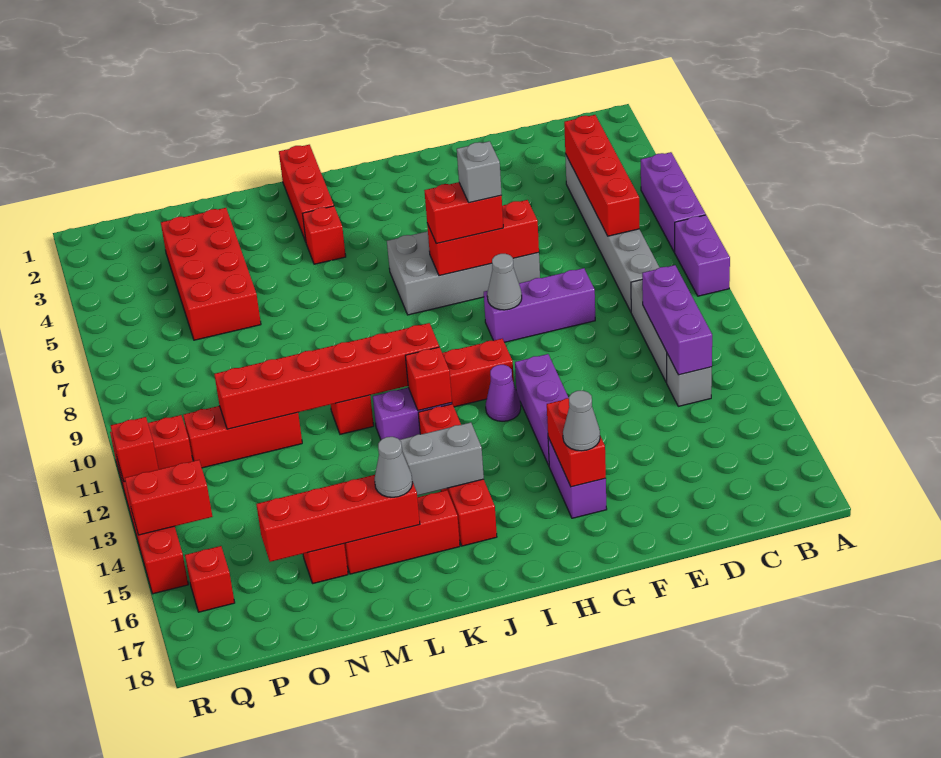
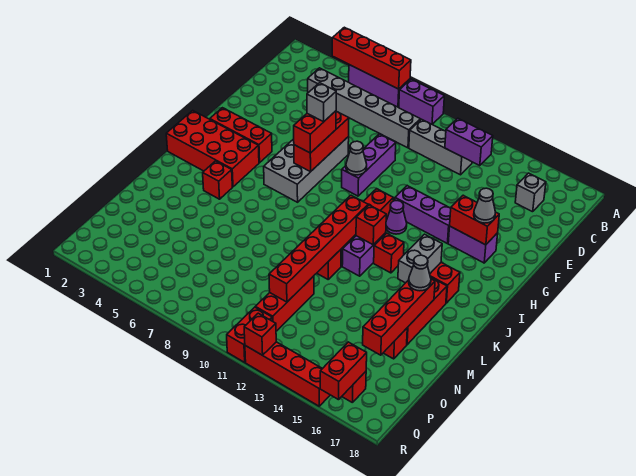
red 1x4 brick [564,115,639,236] -> red 1x4 brick moved to [332,27,411,89]
purple 1x3 brick [642,265,712,375] -> purple 1x2 brick [445,118,493,166]
grey 1x1 brick [667,354,712,406] -> grey 1x1 brick moved to [515,173,546,212]
red 1x3 brick [279,145,334,242] -> red 1x3 brick moved to [210,108,272,163]
red 2x4 brick [161,208,261,340] -> red 2x4 brick moved to [166,111,259,187]
red 1x2 brick [125,460,213,535] -> red 1x2 brick moved to [320,342,367,400]

